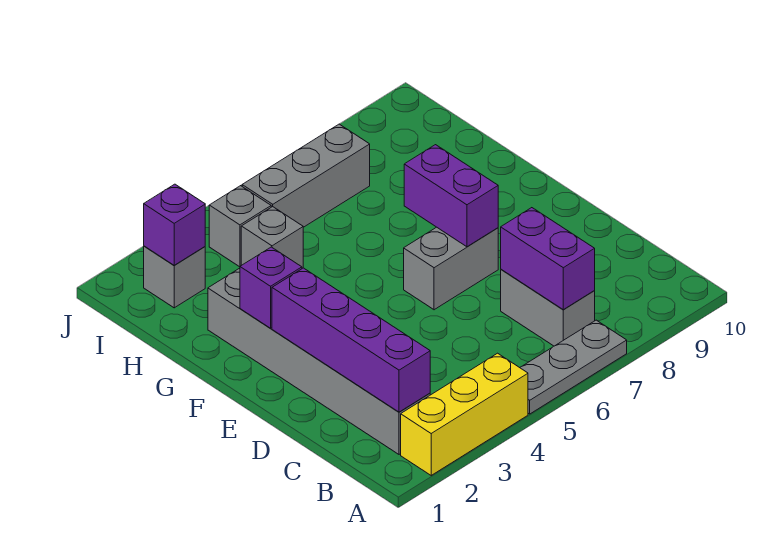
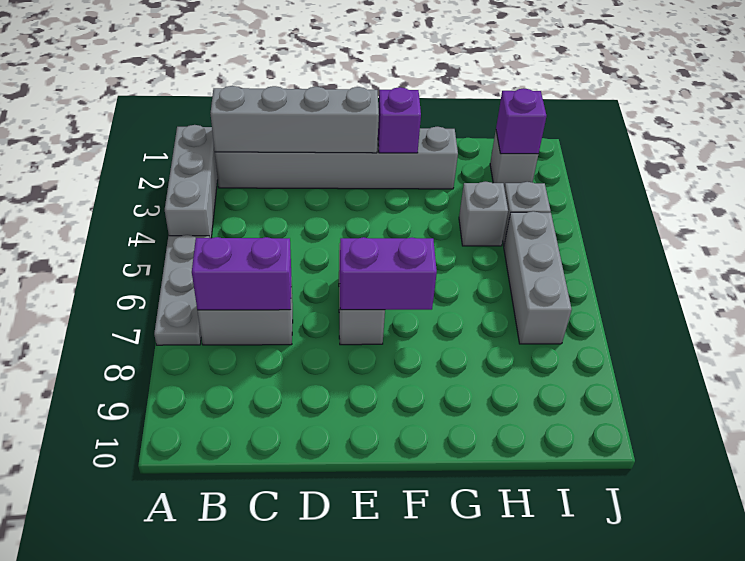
yellow 1x3 brick [401,353,528,475] -> grey 1x3 brick [165,125,218,238]
purple 1x4 brick [272,268,430,412] -> grey 1x4 brick [210,86,379,153]

